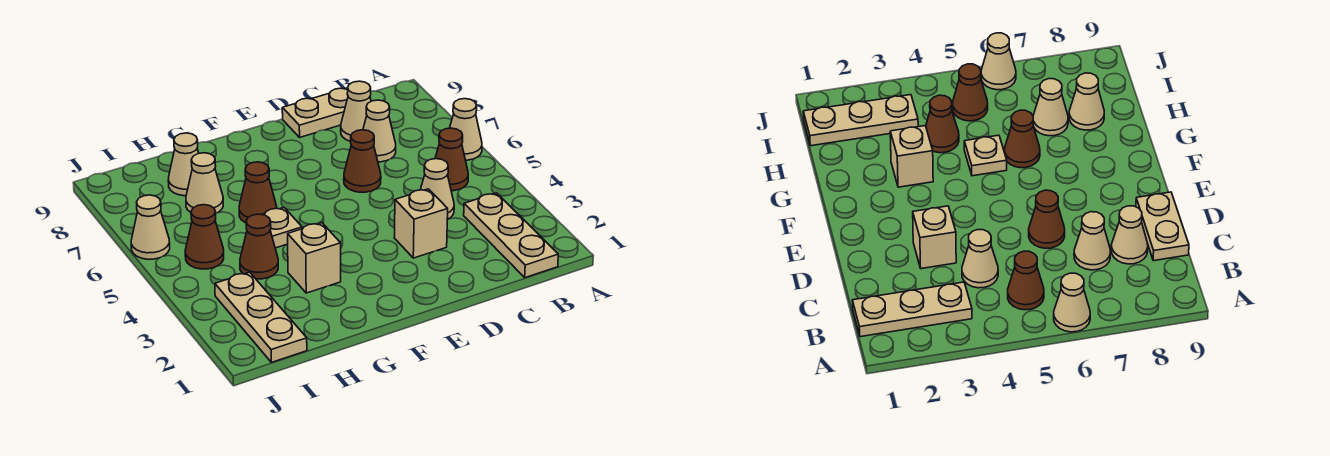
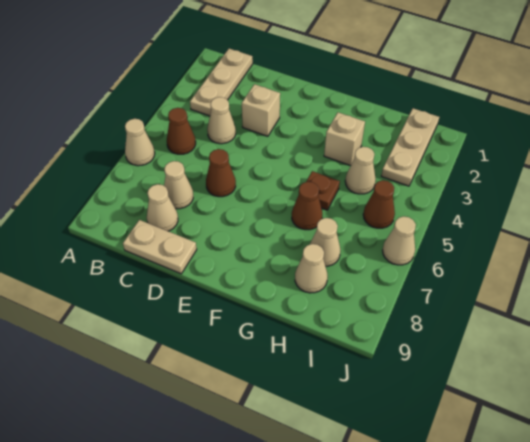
tan 1x1 plate [262,207,302,248] -> brown 1x1 plate [306,171,340,210]
brown 1x1 cone [240,214,278,279] -> tan 1x1 cone [345,147,376,194]

